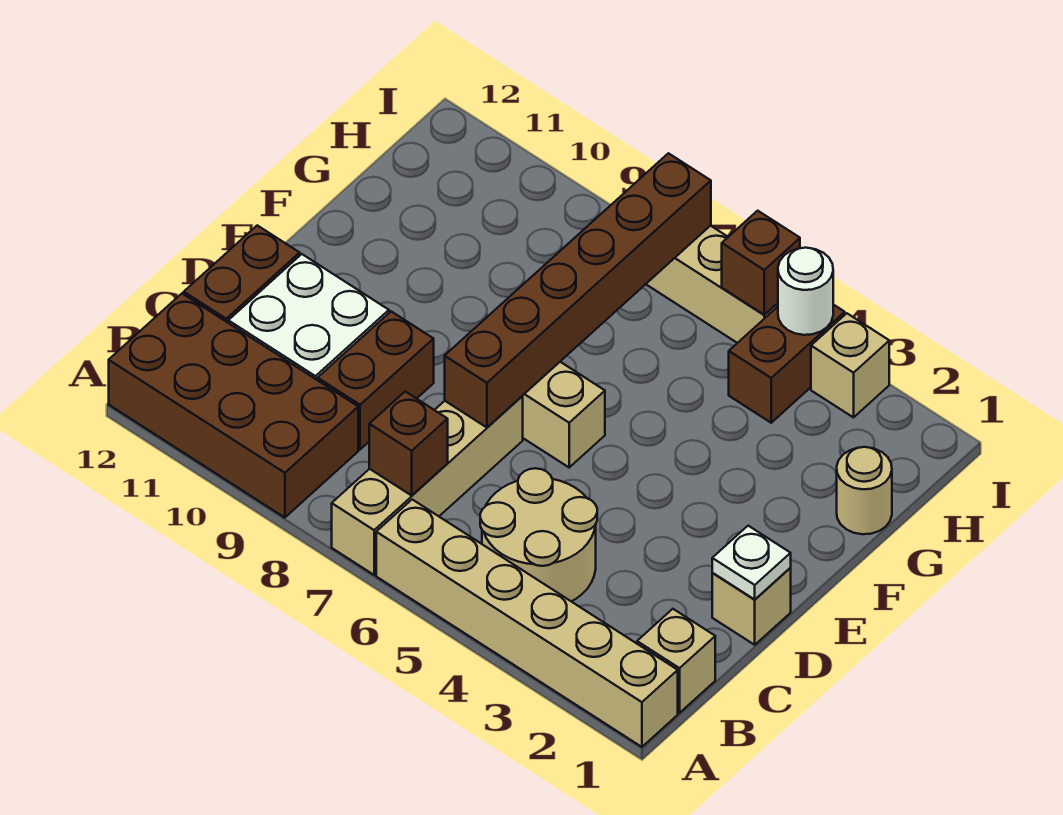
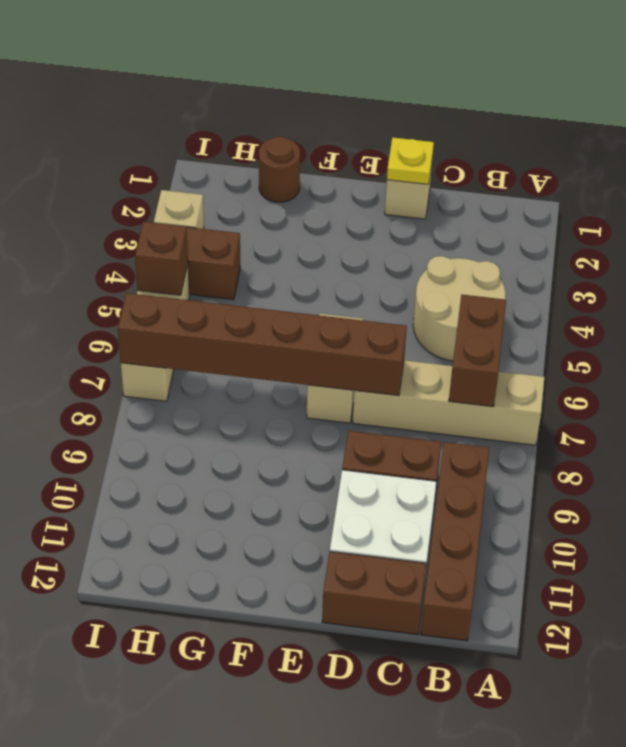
tan 1x6 brick [376,500,678,747] -> none
brown 2x4 brick [109,294,358,518] -> brown 1x4 brick [421,442,489,641]
tan 1x1 brick [637,609,715,713] -> none
brown 1x1 brick [369,392,448,495] -> brown 1x2 brick [449,295,506,407]
white 1x1 plate [712,526,791,599] -> yellow 1x1 plate [387,138,434,184]
tan 1x1 round brick [837,447,892,534] -> brown 1x1 round brick [259,137,300,202]
white 1x1 round brick [778,248,833,335] -> none

